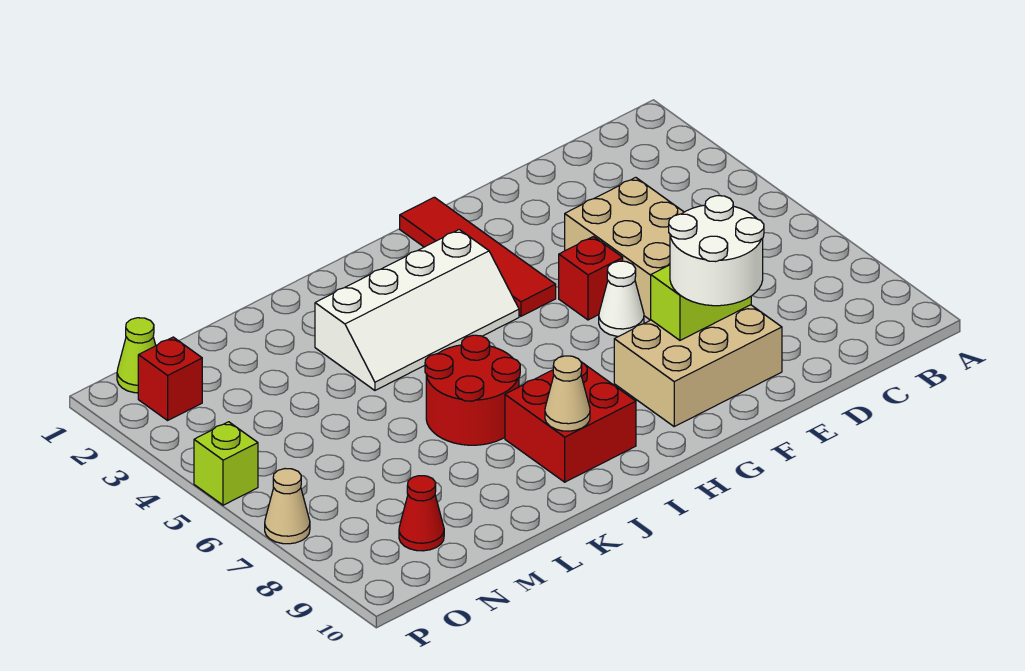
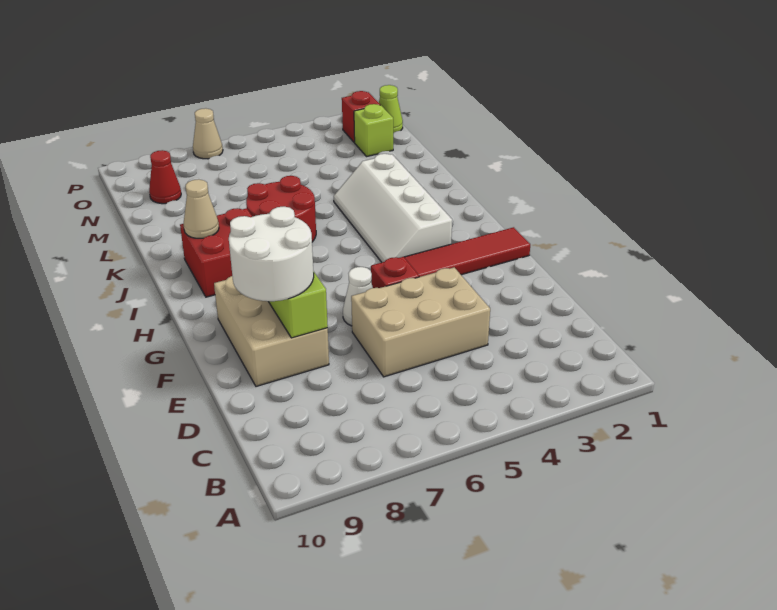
lime 1x1 brick [194,422,258,505] -> lime 1x1 brick moved to [354,104,393,157]

